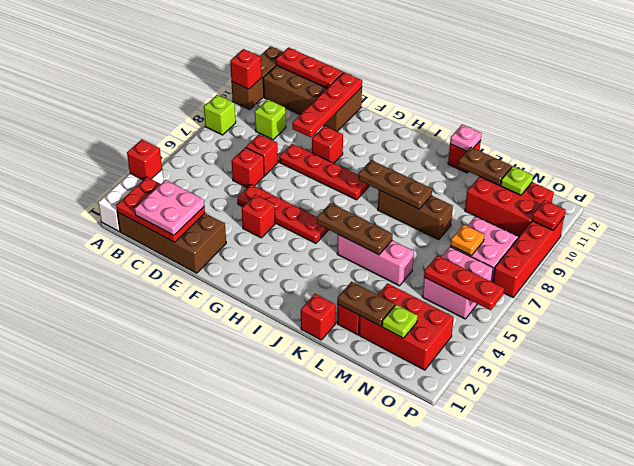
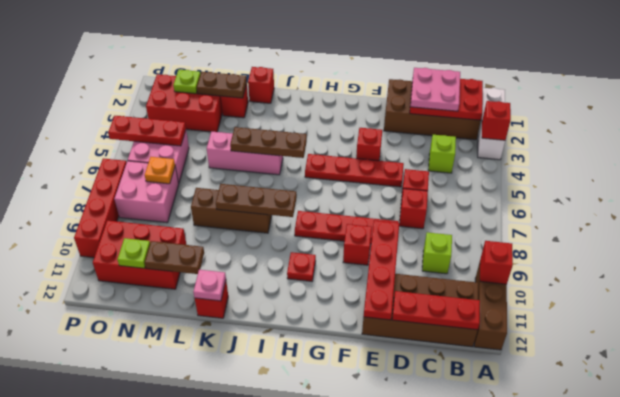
lime 1x1 brick [204,95,236,135] -> lime 1x1 brick moved to [428,135,456,173]
red 1x1 plate [532,200,566,230] -> red 1x1 plate moved to [287,252,316,281]

